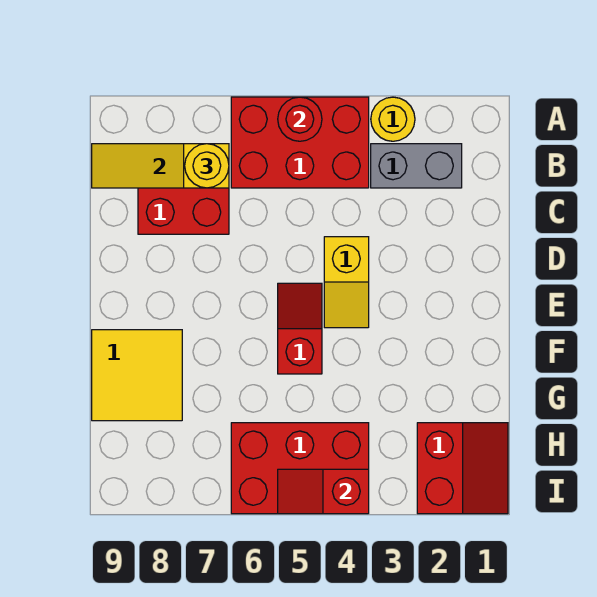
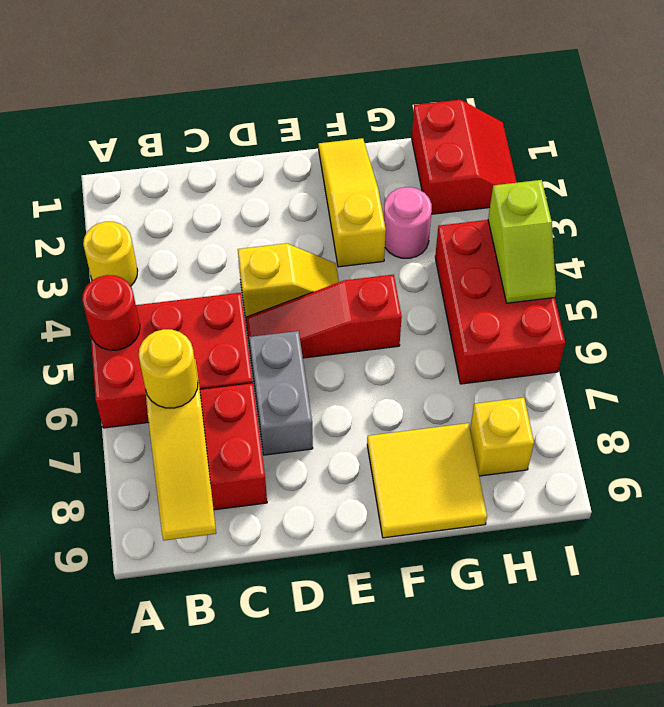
red 2x3 brick [231,97,369,188] -> red 2x3 brick turned to [90,293,253,428]
grey 1x2 brick [371,144,462,188] -> grey 1x2 brick moved to [249,331,313,455]
red 1x2 slope [278,283,322,374] -> red 1x3 slope [246,274,402,358]
none -> yellow 1x3 slope [318,138,386,267]
none -> pink 1x1 round brick [384,187,432,258]
red 2x2 slope [417,423,508,514] -> red 2x2 slope turned to [412,100,517,214]
none -> yellow 1x1 brick [470,398,534,476]
red 1x2 slope [278,469,369,514] -> lime 1x2 slope [488,180,556,303]

